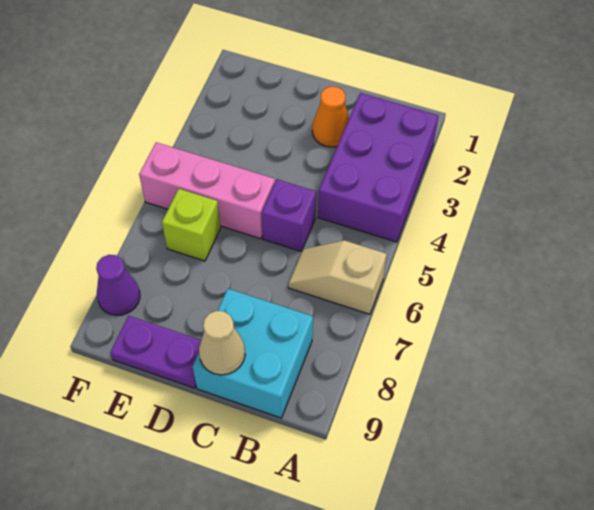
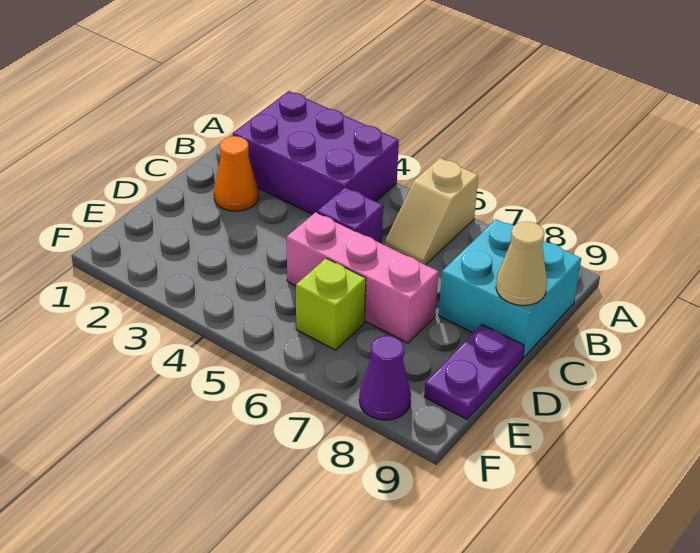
pink 1x3 brick [139,142,275,239] -> pink 1x3 brick turned to [287,212,439,343]

